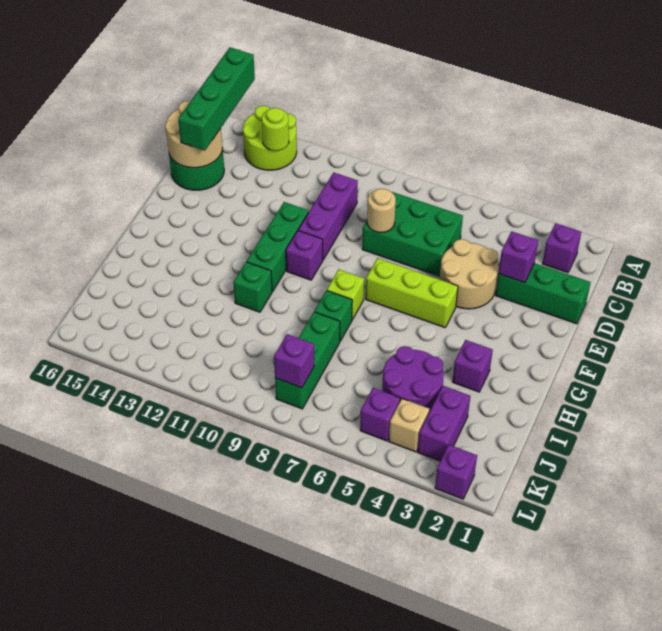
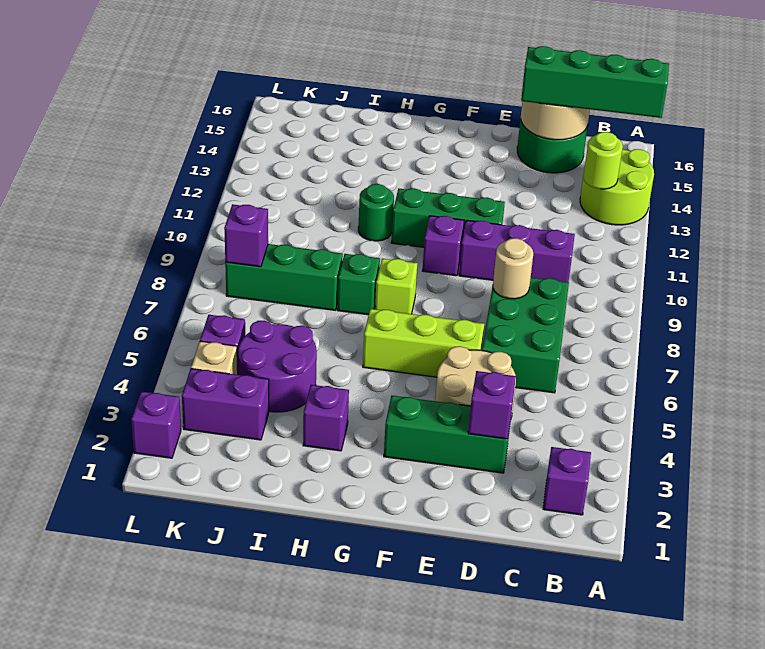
green 1x3 brick [495,263,591,324] -> green 1x3 brick turned to [384,396,511,473]
lime 1x3 brick [366,258,458,328] -> lime 1x3 brick turned to [363,309,484,377]
green 1x1 brick [233,262,272,312] -> green 1x1 round brick [358,184,394,241]

